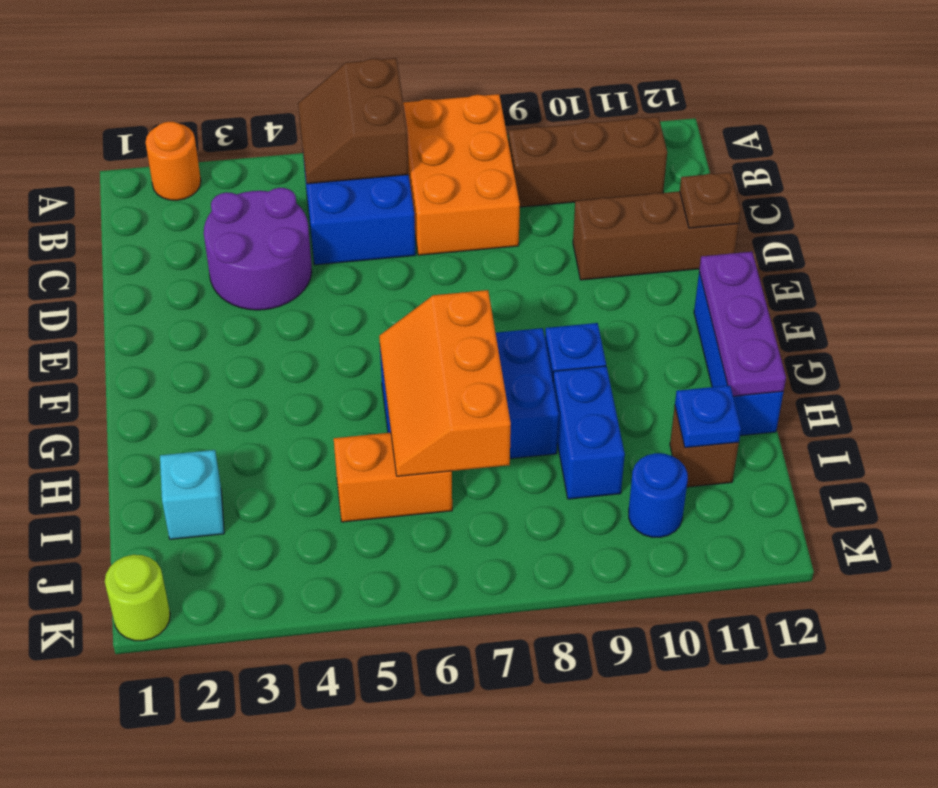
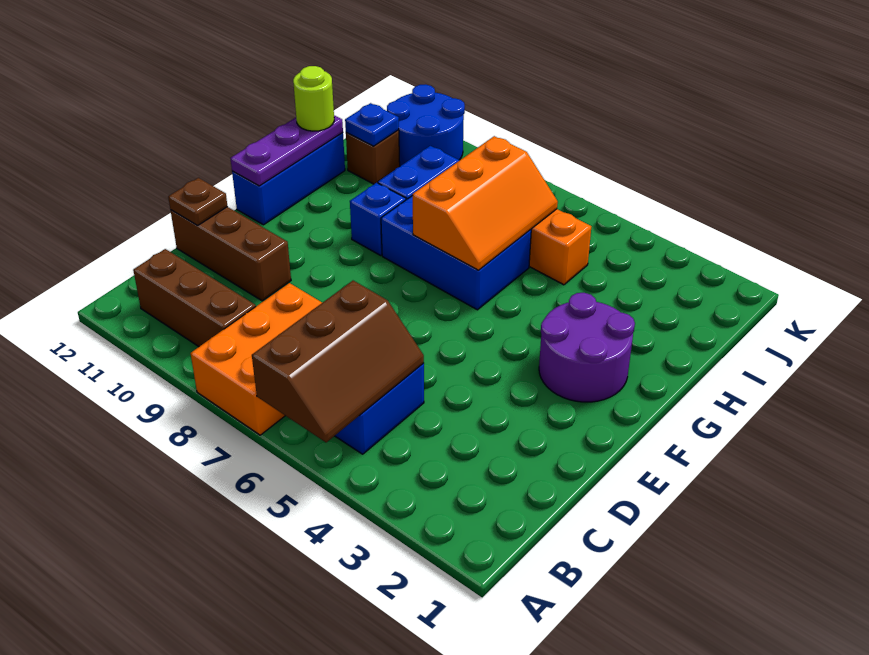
orange 1x1 round brick [146,122,201,200] -> none
brown 2x2 slope [298,58,409,184] -> brown 2x3 slope [252,281,424,442]
purple 2x2 round brick [204,188,312,310] -> purple 2x2 round brick moved to [539,293,635,402]
cyan 1x1 brick [160,450,224,539] -> none
blue 1x1 round brick [629,453,688,537] -> blue 2x2 round brick [387,84,465,166]
lime 1x1 round brick [105,555,170,641] -> lime 1x1 round brick moved to [293,66,334,131]

